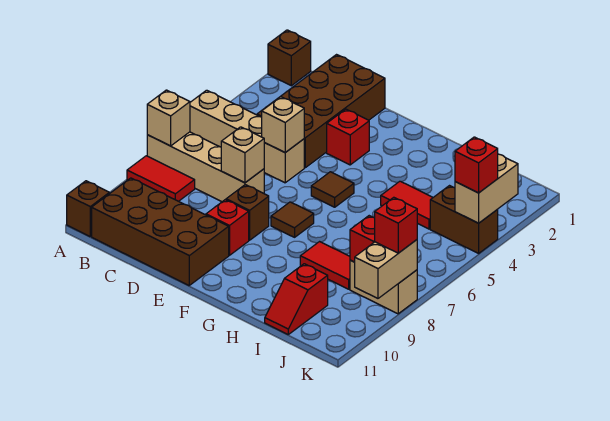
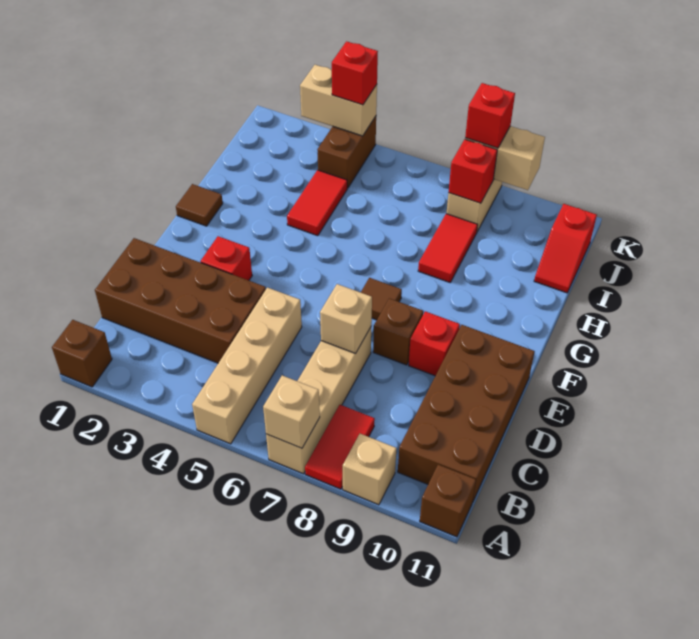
tan 1x1 brick [262,97,304,152] -> tan 1x1 brick moved to [343,434,397,505]
brown 1x1 tile [311,172,354,207] -> brown 1x1 tile moved to [176,184,223,226]
red 1x2 slope [265,264,328,334] -> red 1x2 slope turned to [534,204,597,293]

